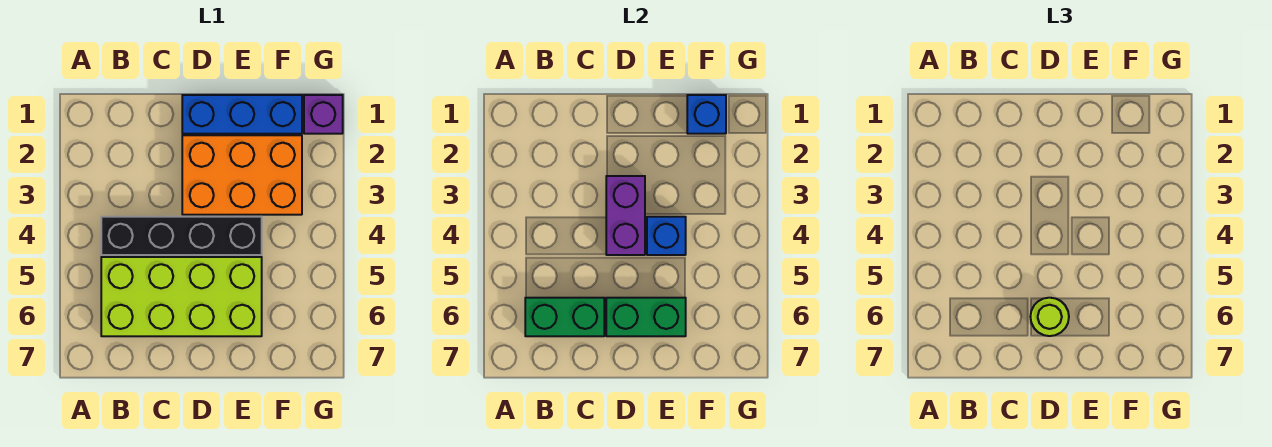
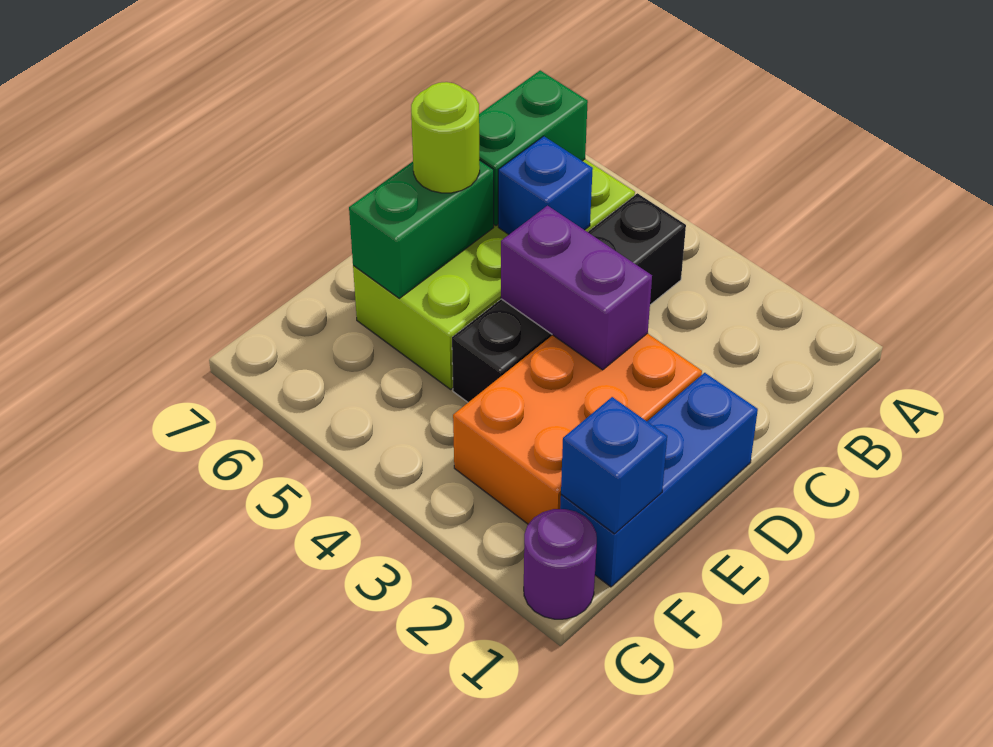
blue 1x1 brick [647,217,686,255] -> blue 1x1 brick moved to [498,136,593,234]
purple 1x1 brick [304,95,343,134] -> purple 1x1 round brick [524,509,597,619]

